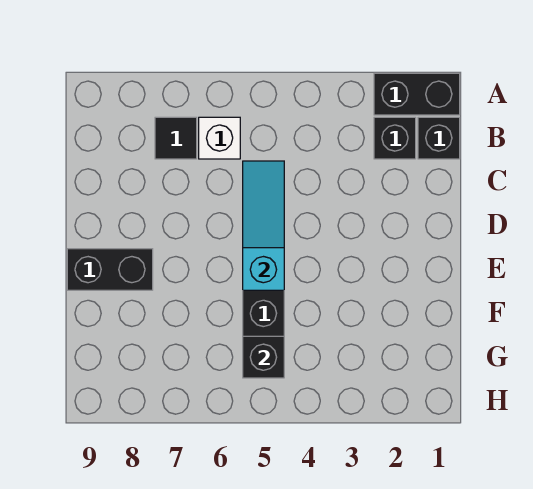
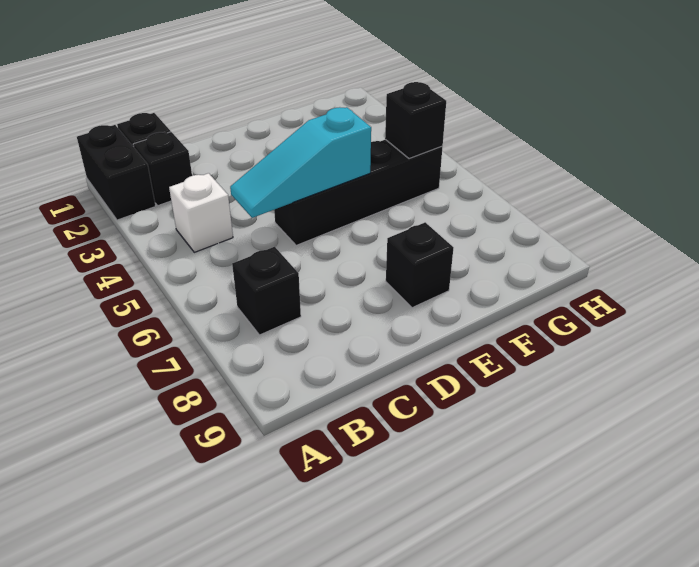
white 1x1 brick [199,117,240,159] -> white 1x1 brick moved to [169,173,233,252]
black 1x1 tile [155,117,197,159] -> black 1x1 brick [232,247,301,335]
black 1x2 brick [67,249,153,290] -> black 1x1 brick [386,222,454,308]

